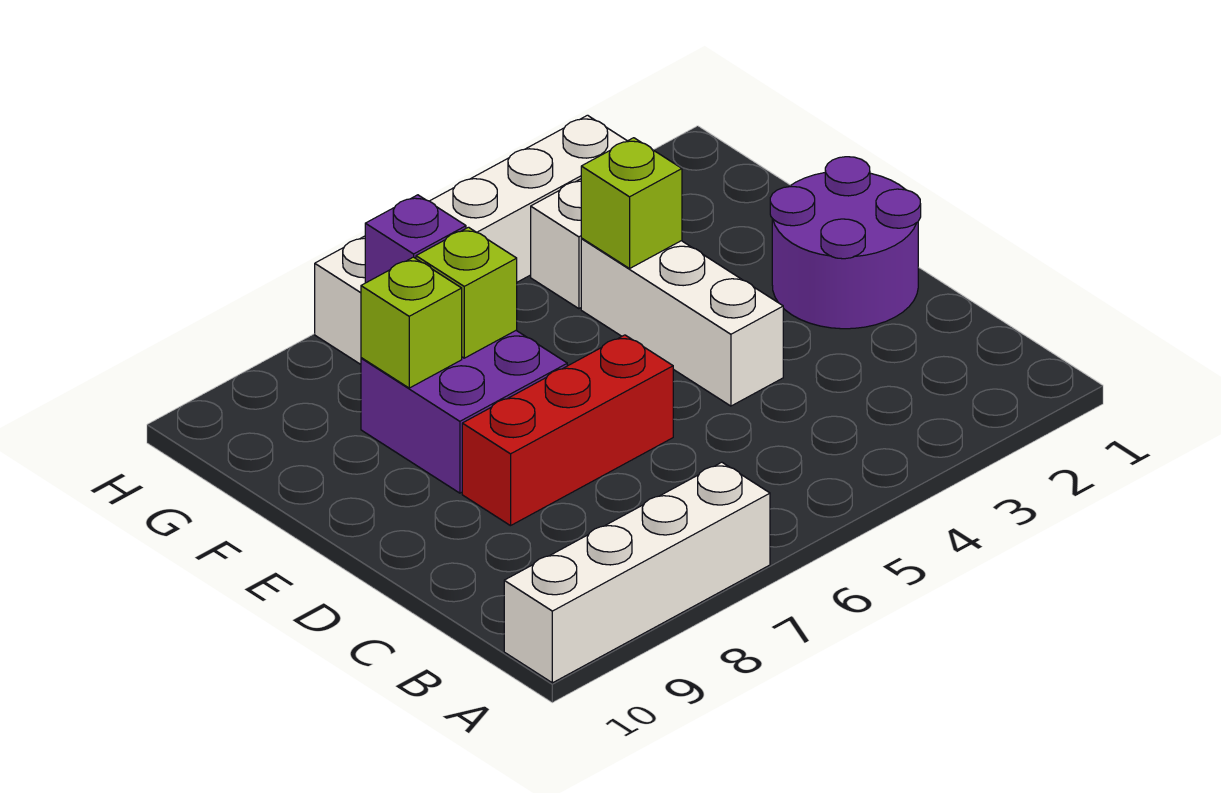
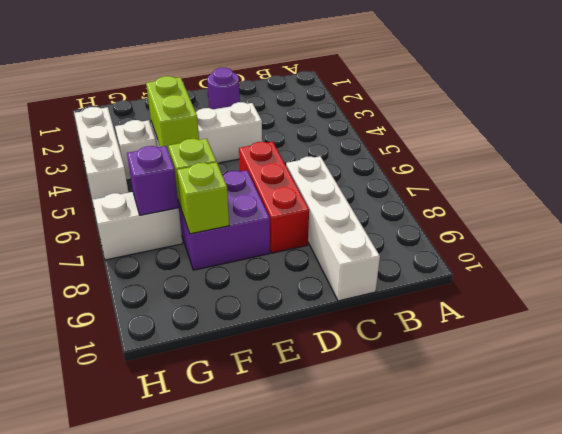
white 1x4 brick [504,462,770,683] -> white 1x4 brick moved to [286,156,380,301]
purple 2x2 round brick [770,157,921,329] -> purple 1x1 round brick [207,68,240,109]
lime 1x1 brick [581,138,682,269] -> lime 1x2 brick [146,76,199,152]

